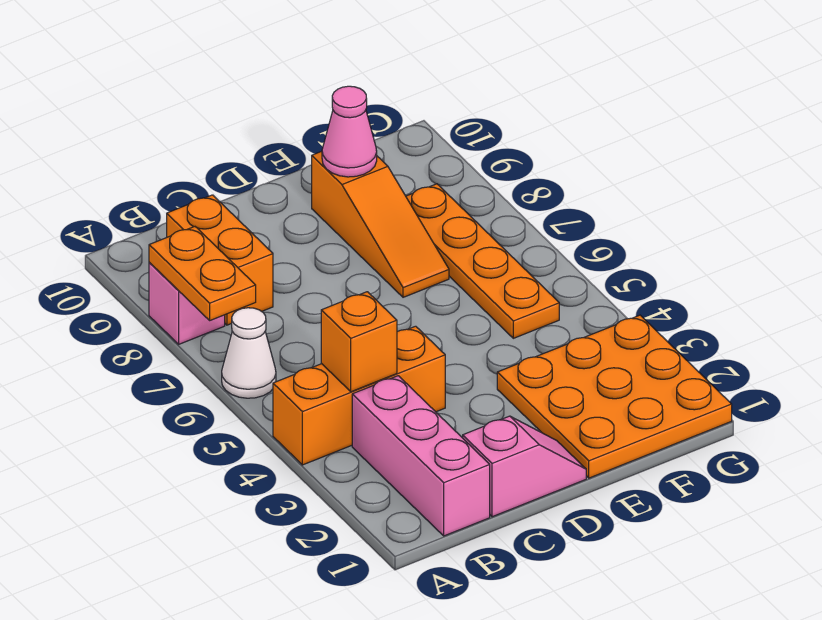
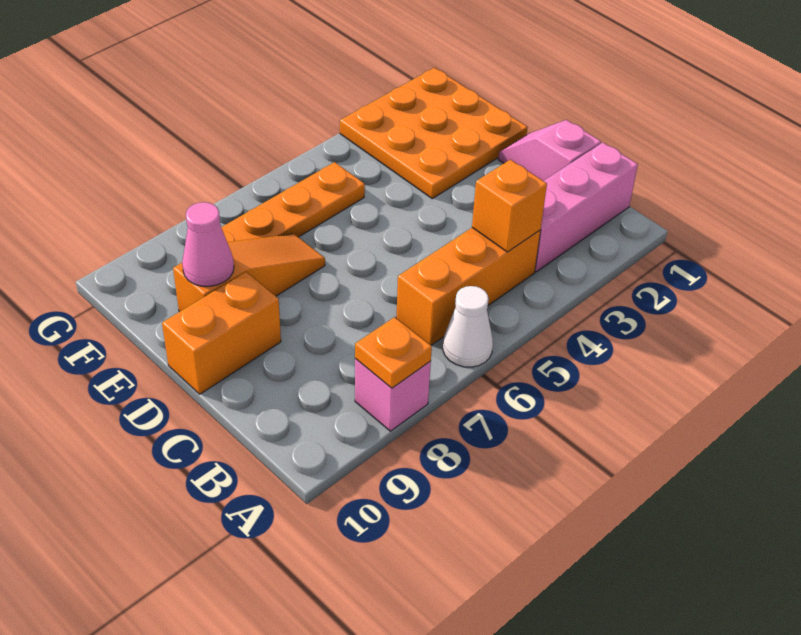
orange 1x3 brick [273,326,445,465] -> orange 1x3 brick turned to [396,228,540,345]
orange 1x2 plate [149,227,256,320] -> orange 1x1 plate [355,317,432,388]
orange 1x2 brick [167,195,273,325] -> orange 1x2 brick moved to [162,272,281,394]

